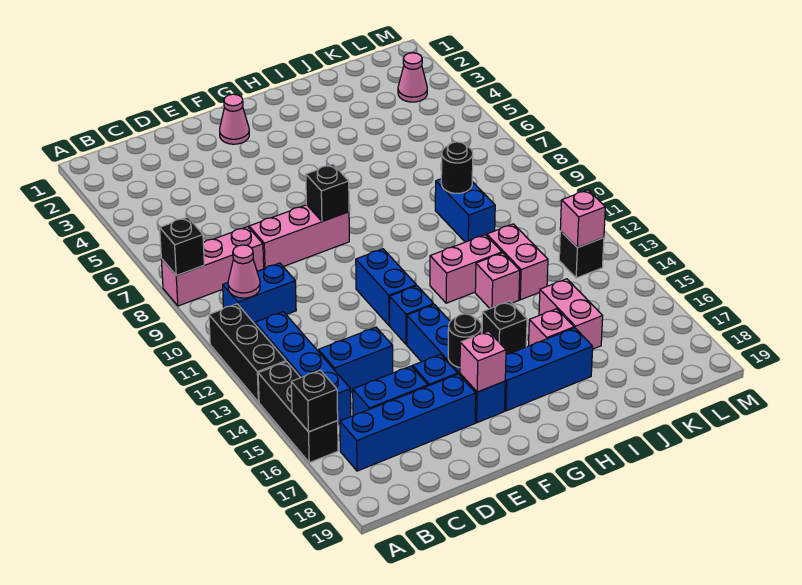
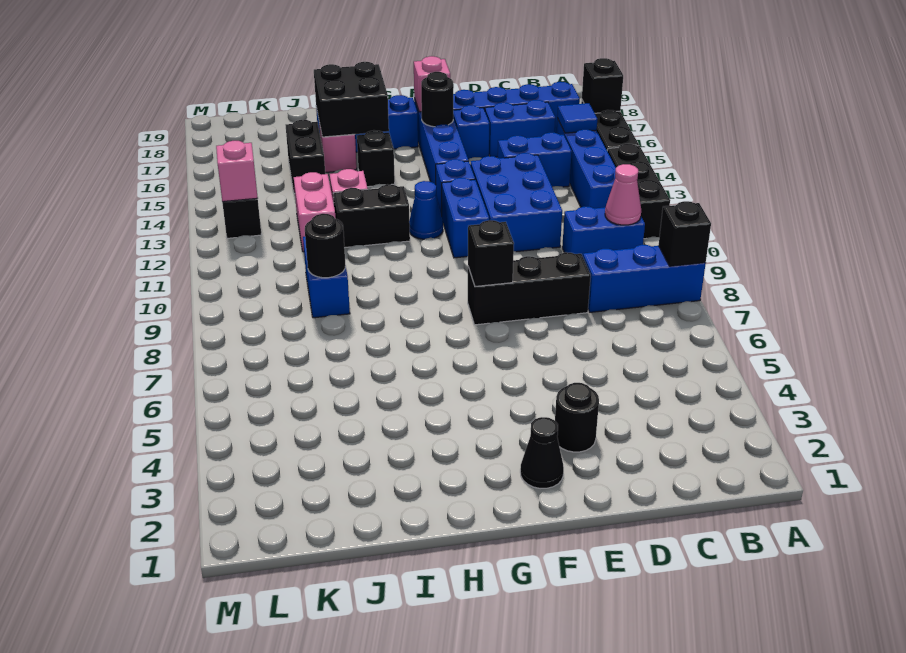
pink 1x3 brick [161,227,264,306] -> blue 1x3 brick [583,245,706,312]
none -> blue 1x1 tile [557,103,597,133]
pink 1x3 brick [249,205,349,269] -> black 1x3 brick [468,252,591,325]
none -> blue 2x3 brick [470,153,562,252]
none -> black 1x1 round brick [555,383,599,452]
pink 1x1 cone [220,94,249,144] -> black 1x1 cone [520,417,564,489]
none -> blue 1x1 cone [409,181,443,239]
pink 1x2 brick [430,235,502,303] -> black 1x2 brick [333,184,410,248]
none -> black 2x2 brick [314,62,389,137]
pink 1x2 brick [539,279,603,349] -> black 1x2 brick [286,120,325,193]
pink 1x1 cone [398,53,427,102] -> none

